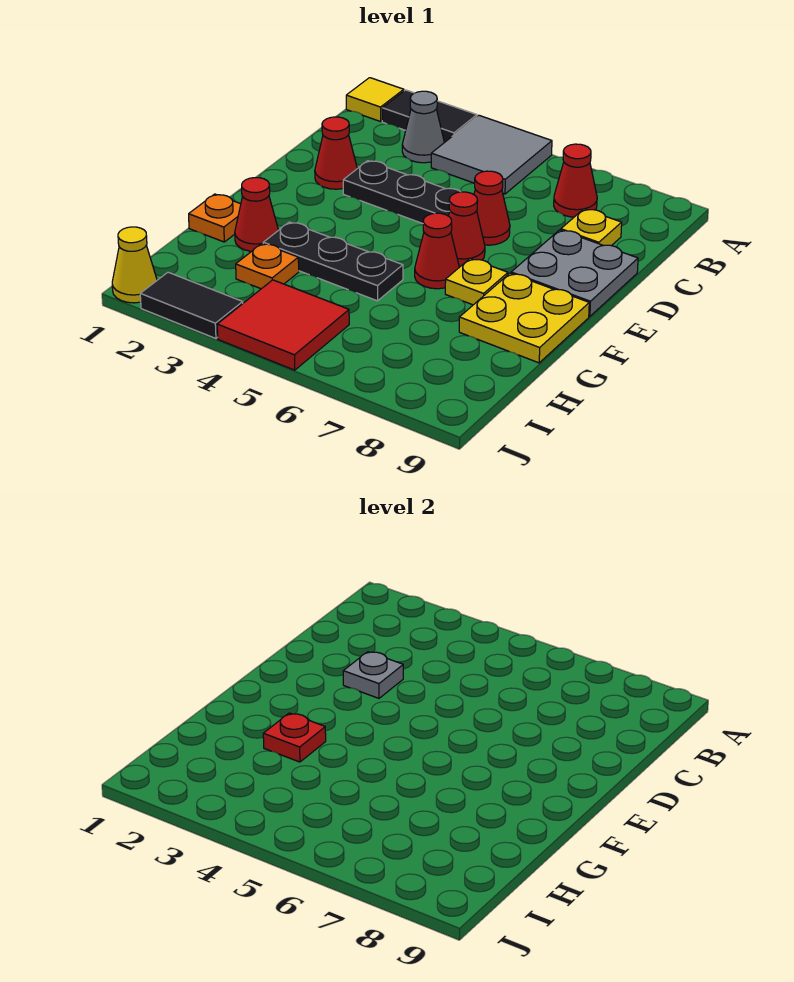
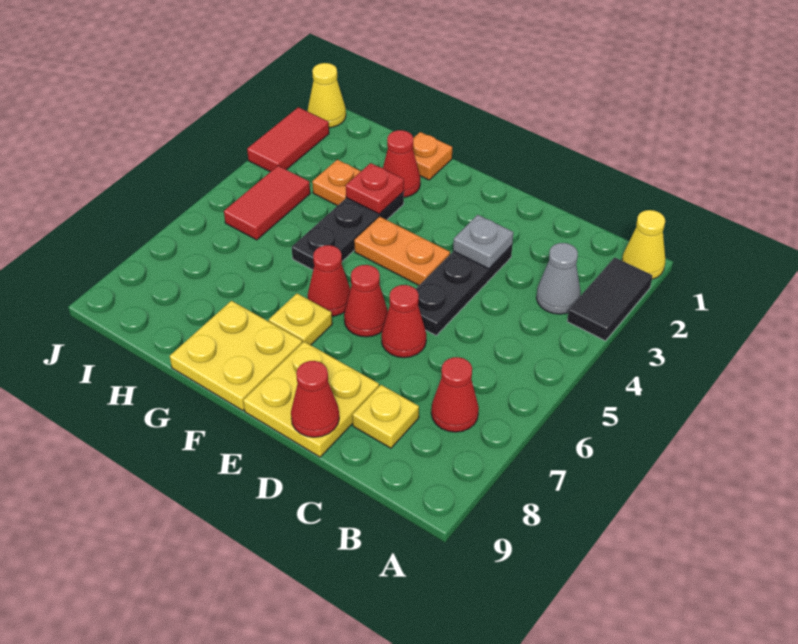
yellow 1x1 tile [346,78,404,122] -> yellow 1x1 cone [622,210,665,279]
grey 2x2 tile [431,115,552,194] -> none
red 1x1 cone [315,117,357,189] -> red 1x1 cone moved to [291,361,339,437]
grey 2x2 plate [511,230,638,317] -> yellow 2x2 plate [243,342,379,457]
none -> orange 1x2 plate [354,217,450,285]
red 2x2 tile [217,280,349,370] -> red 1x2 tile [224,166,310,240]
black 1x2 tile [140,272,243,339] -> red 1x2 tile [247,107,329,172]

